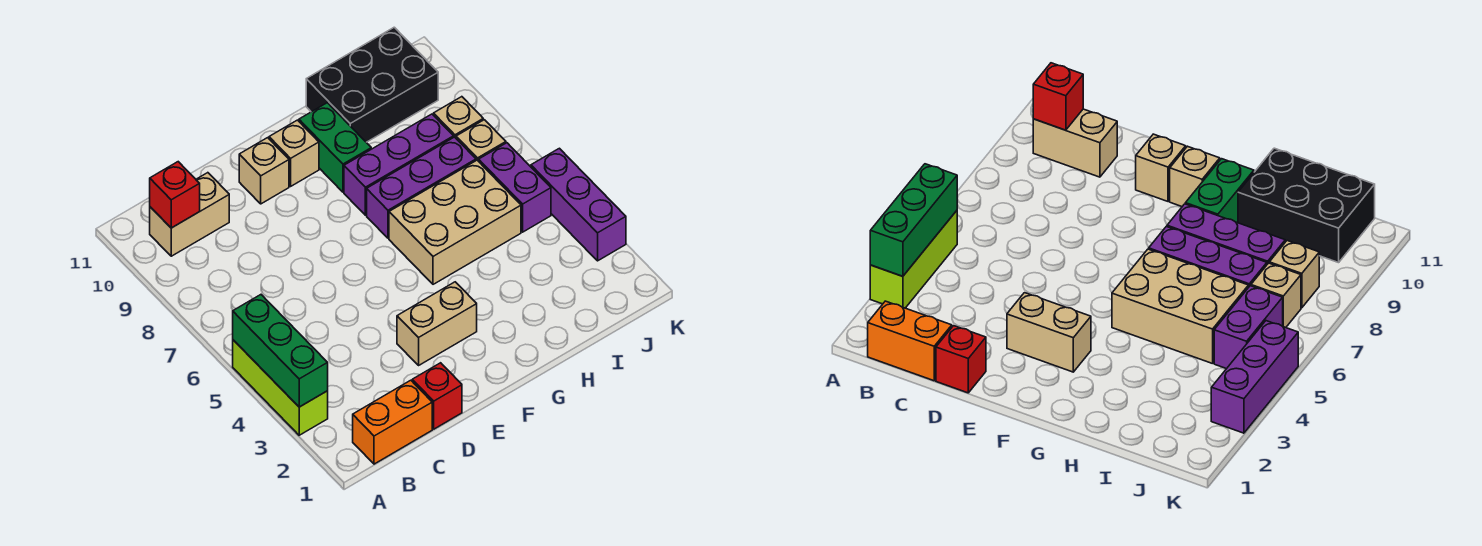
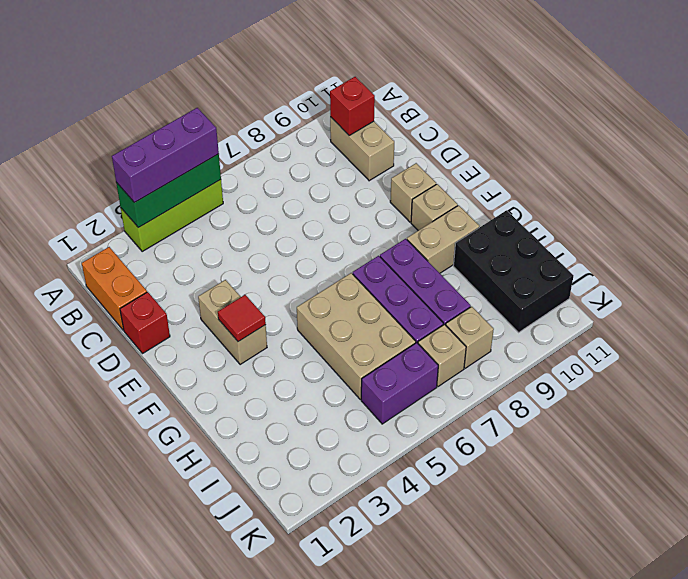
none -> red 1x1 tile [218,295,266,342]
green 1x2 brick [299,103,371,192] -> tan 1x2 brick [407,205,479,273]
purple 1x3 brick [531,148,626,261] -> purple 1x3 brick moved to [112,108,219,203]

